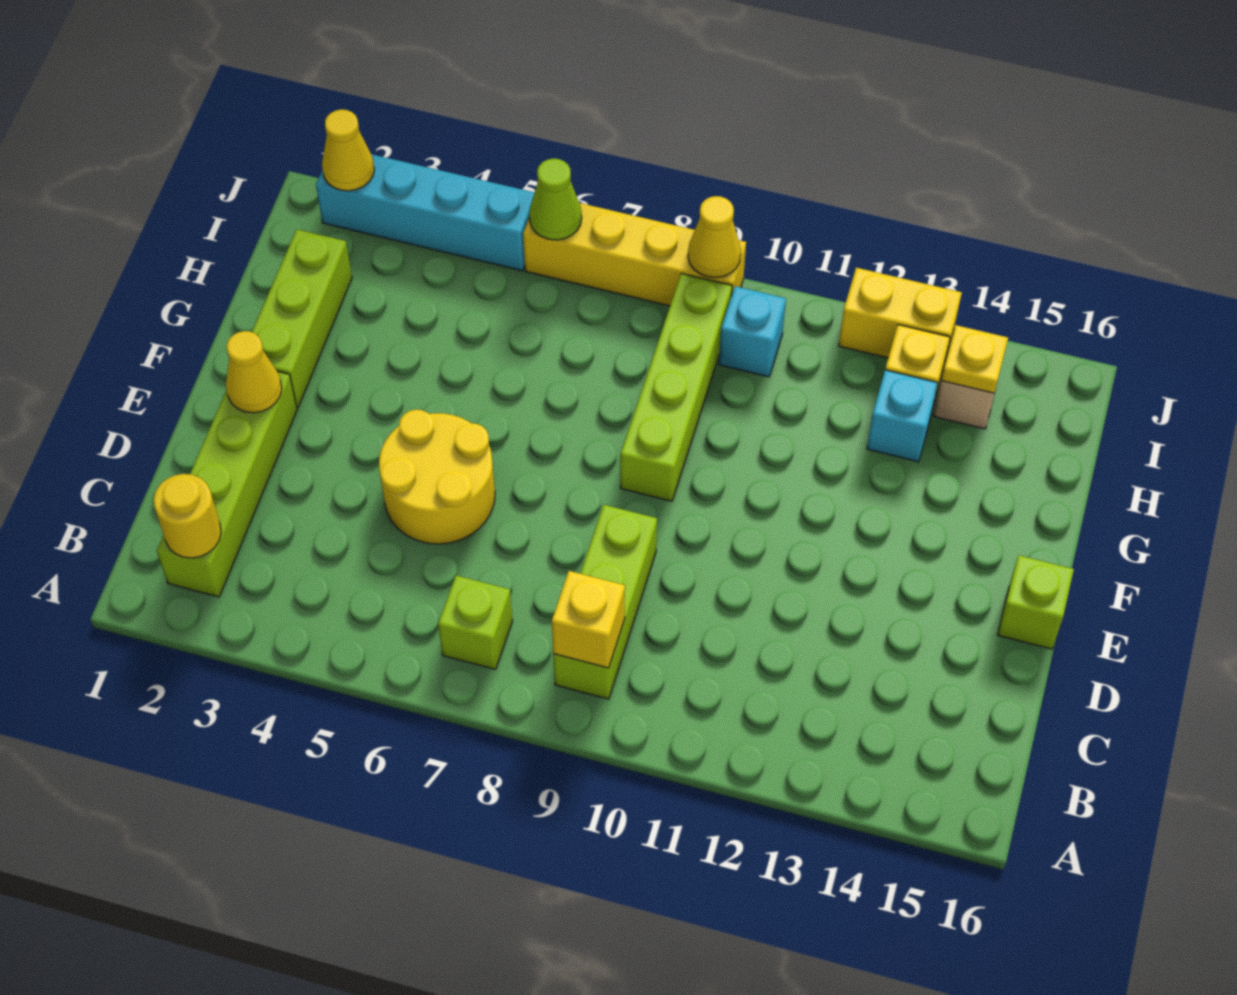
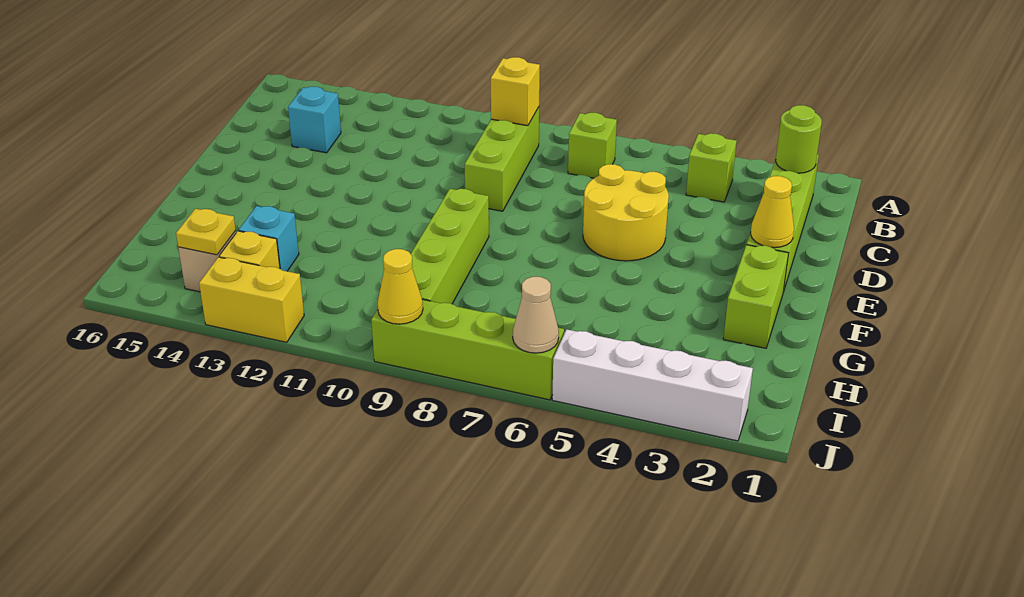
yellow 1x1 round brick [154,474,221,558] -> lime 1x1 round brick [776,105,822,173]
lime 1x1 brick [998,555,1074,649] -> lime 1x1 brick moved to [686,133,737,202]
lime 1x3 brick [252,229,352,408] -> lime 1x2 brick [723,245,788,348]
cyan 1x1 brick [719,286,786,377] -> cyan 1x1 brick moved to [288,87,341,153]
cyan 1x4 brick [316,154,535,271] -> white 1x4 brick [552,329,753,441]
yellow 1x1 cone [322,109,374,191] -> none
yellow 1x4 brick [523,203,746,306] -> lime 1x4 brick [371,299,564,400]
lime 1x1 cone [529,159,582,240] -> tan 1x1 cone [513,277,559,353]

